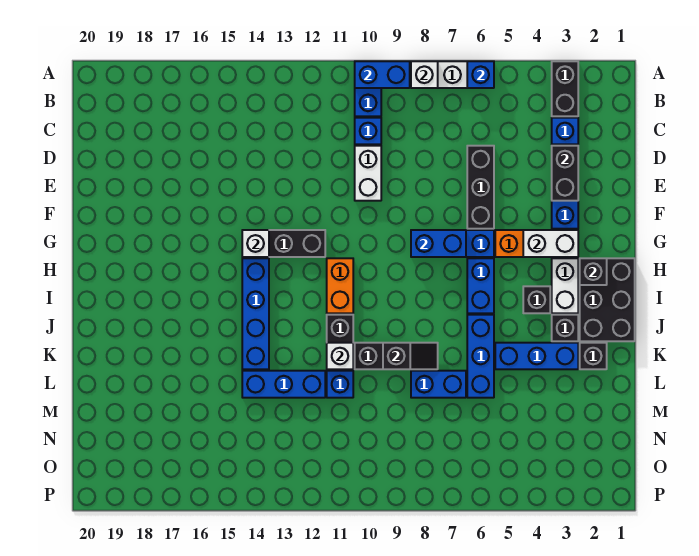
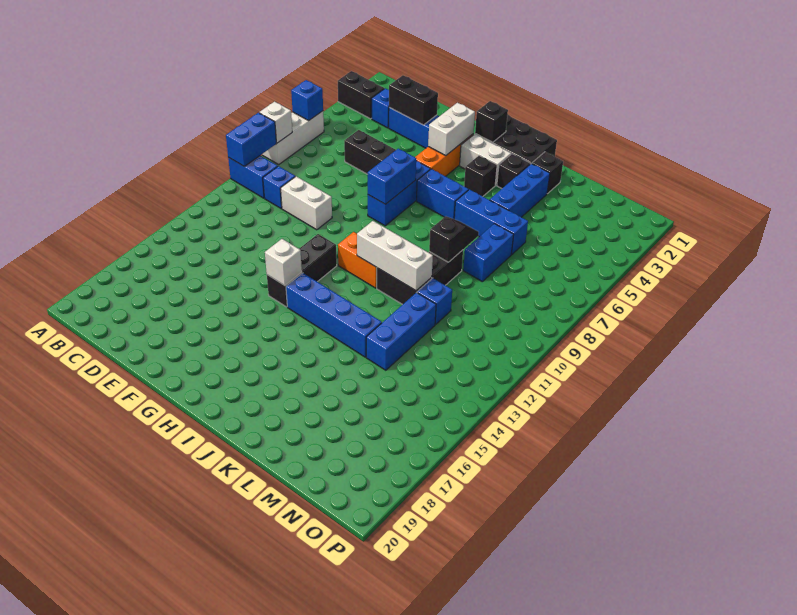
white 1x1 brick [327,343,353,369] -> white 1x3 brick [357,221,433,291]

